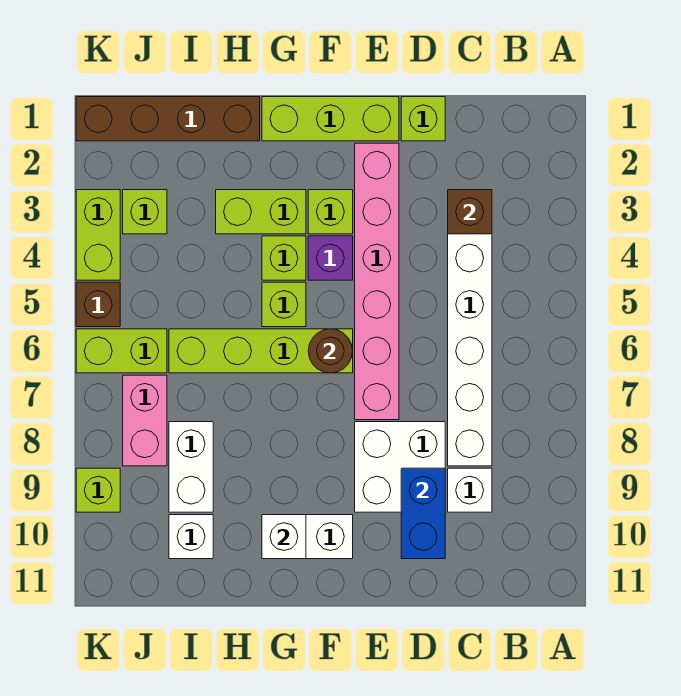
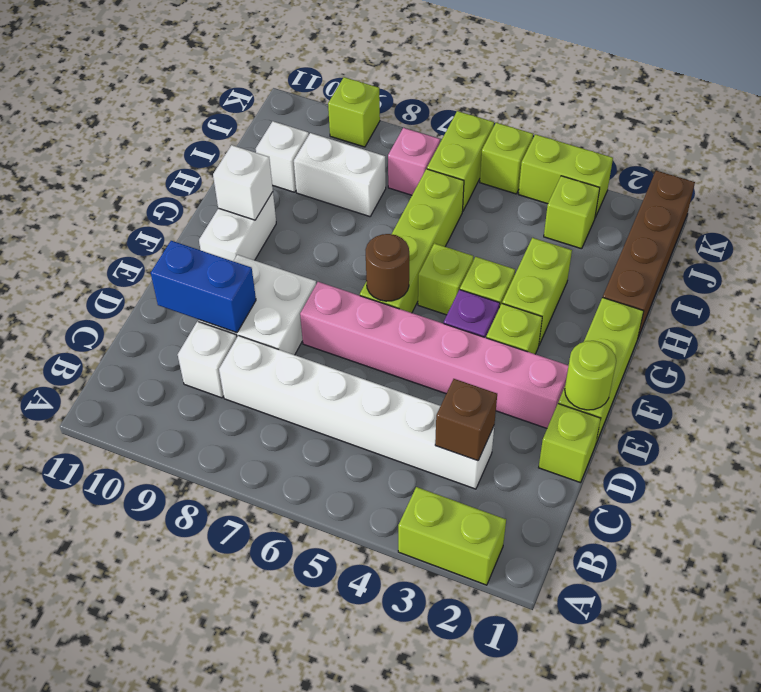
none -> lime 1x2 brick [398,487,506,585]
none -> lime 1x1 round brick [565,341,616,410]
pink 1x2 brick [123,375,167,466] -> pink 1x1 brick [388,128,440,195]
brown 1x1 brick [76,282,120,327] -> lime 1x1 brick [480,123,533,194]

